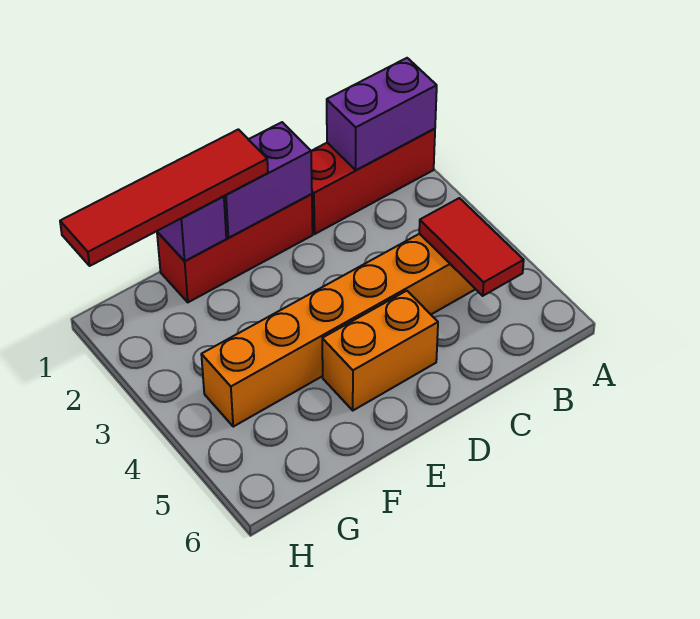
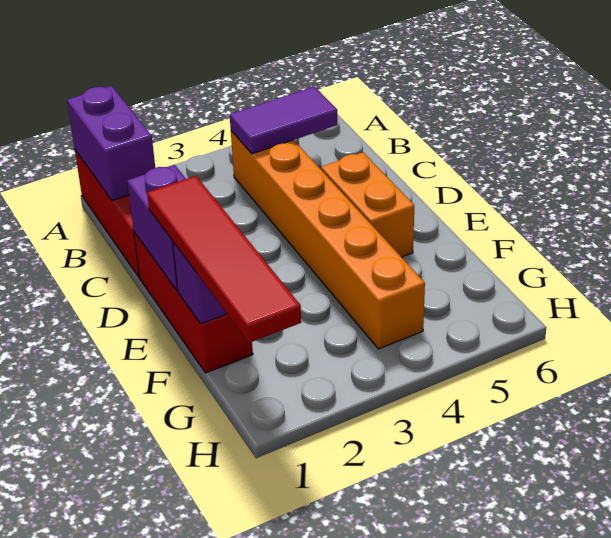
red 1x2 tile [419,198,524,296] -> purple 1x2 tile [230,87,337,154]

